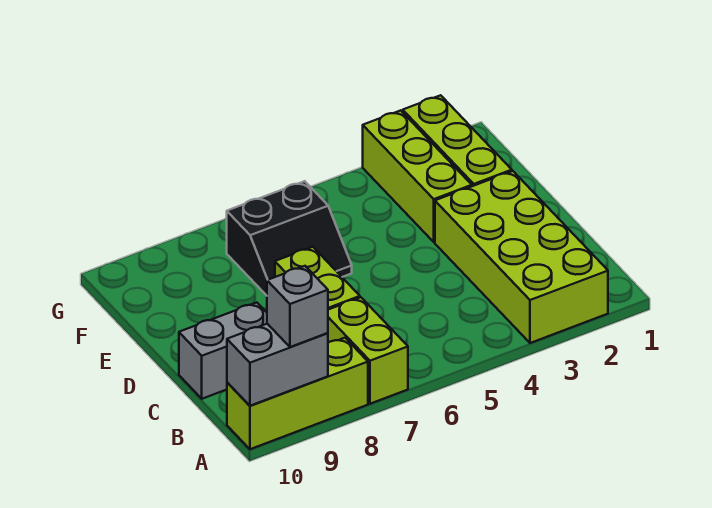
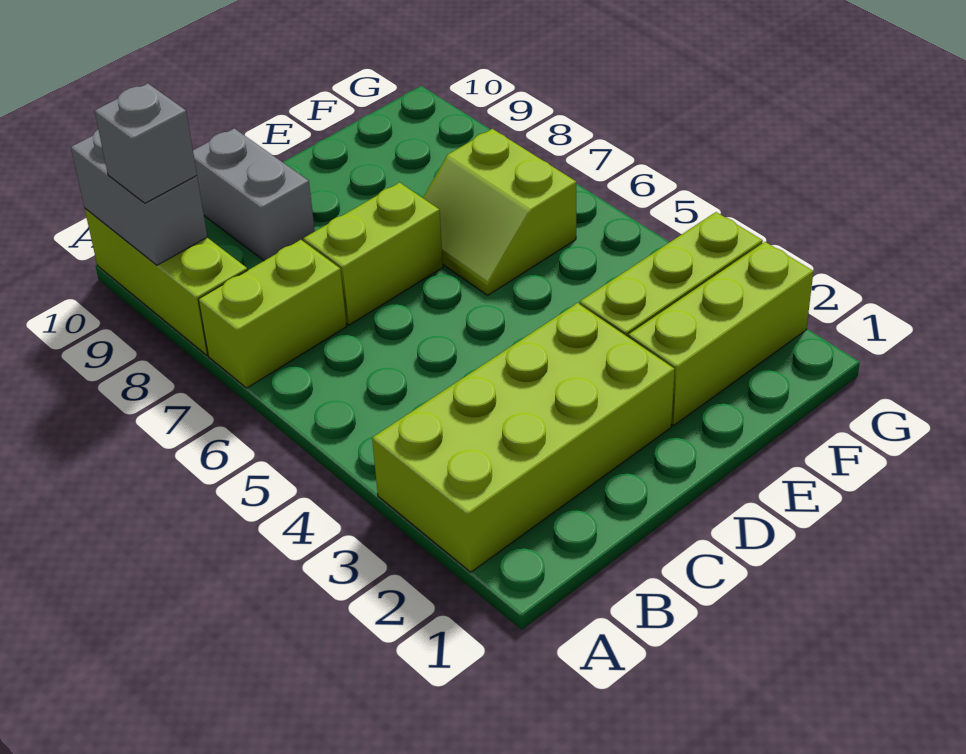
black 2x2 slope [227,181,352,296] -> lime 2x2 slope [423,129,576,295]

